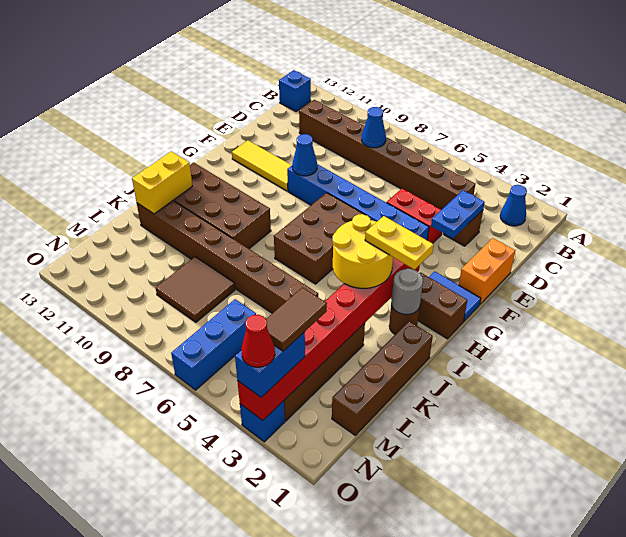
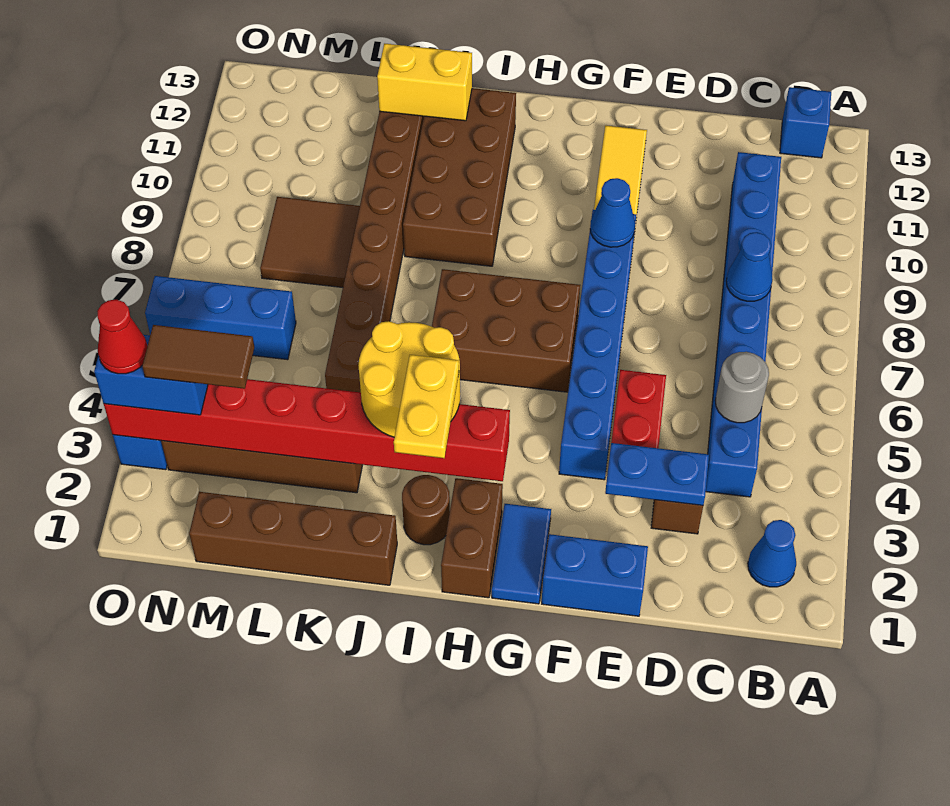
brown 1x8 brick [299,100,475,210] -> blue 1x8 brick [706,152,781,497]
orange 1x2 brick [459,238,515,304] -> blue 1x2 brick [542,534,648,616]
grey 1x1 round brick [391,269,423,315] -> grey 1x1 round brick moved to [715,352,769,423]

